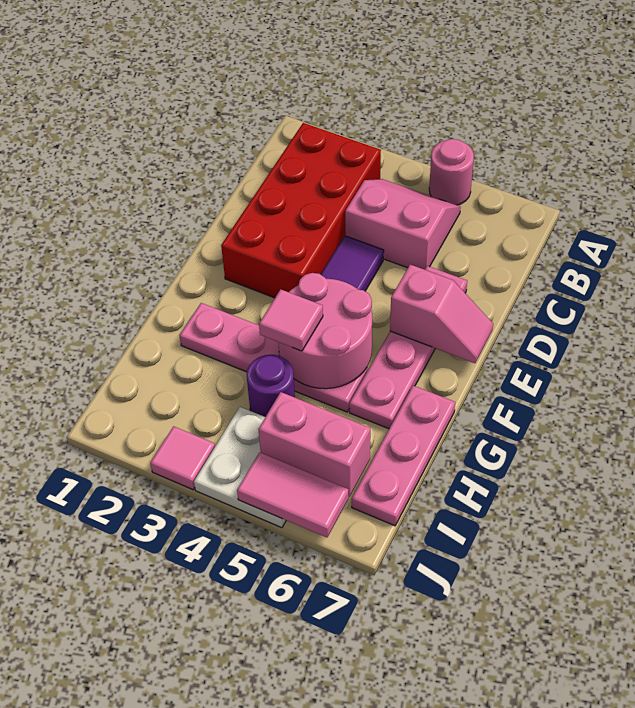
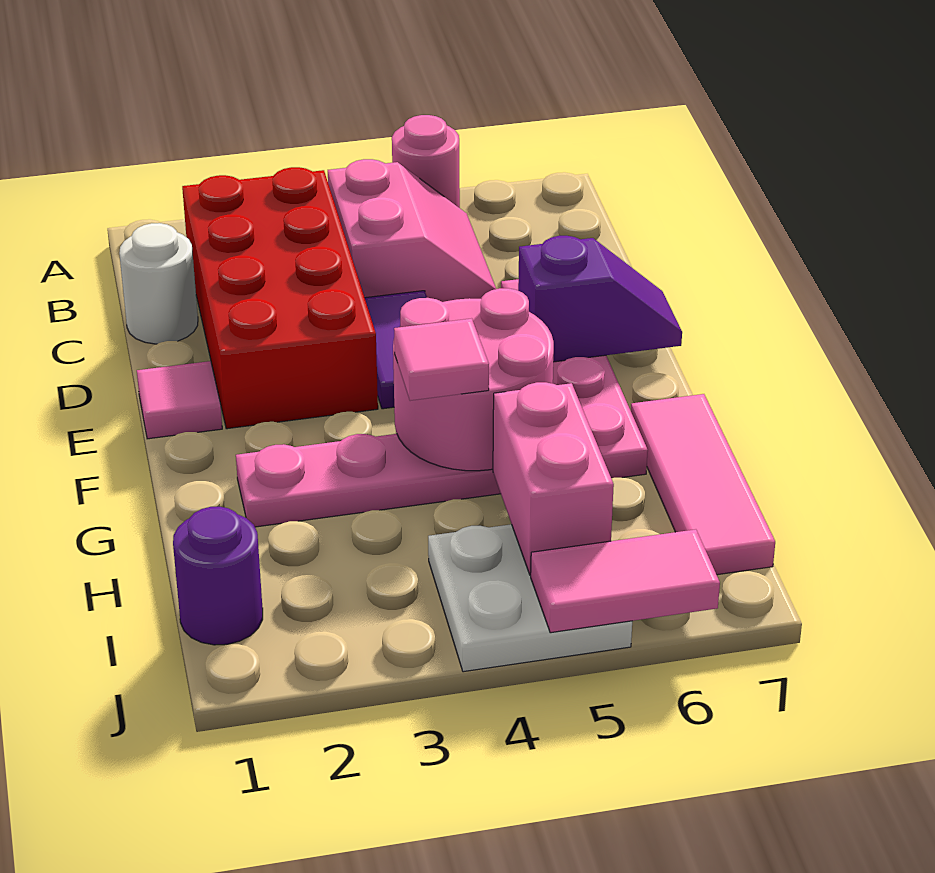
pink 2x2 slope [345,179,461,270] -> pink 2x2 slope turned to [328,159,496,302]
none -> white 1x1 round brick [119,223,198,344]
pink 1x2 slope [390,265,493,363] -> purple 1x2 slope [518,236,682,362]
pink 1x3 plate [352,386,455,526] -> pink 1x3 tile [631,394,775,575]
purple 1x1 round brick [247,355,295,417] -> purple 1x1 round brick moved to [173,507,263,645]
pink 1x2 brick [258,392,370,497] -> pink 1x2 brick turned to [493,382,614,575]
pink 1x1 tile [150,426,215,490] -> pink 1x1 tile moved to [137,361,222,439]

